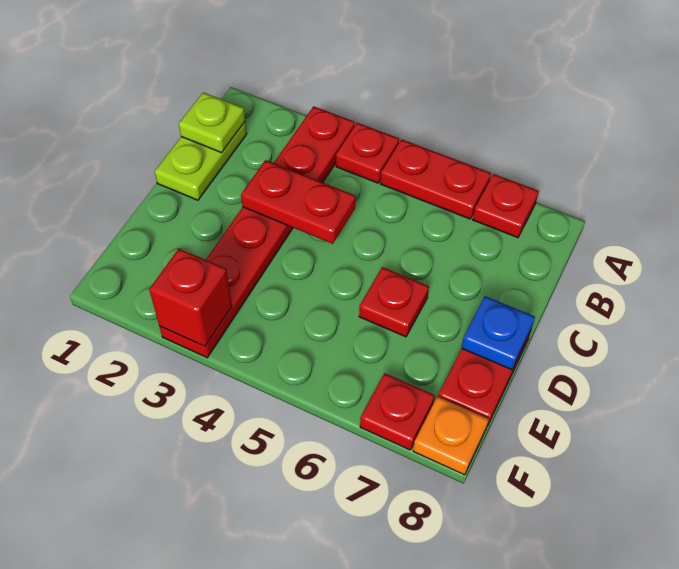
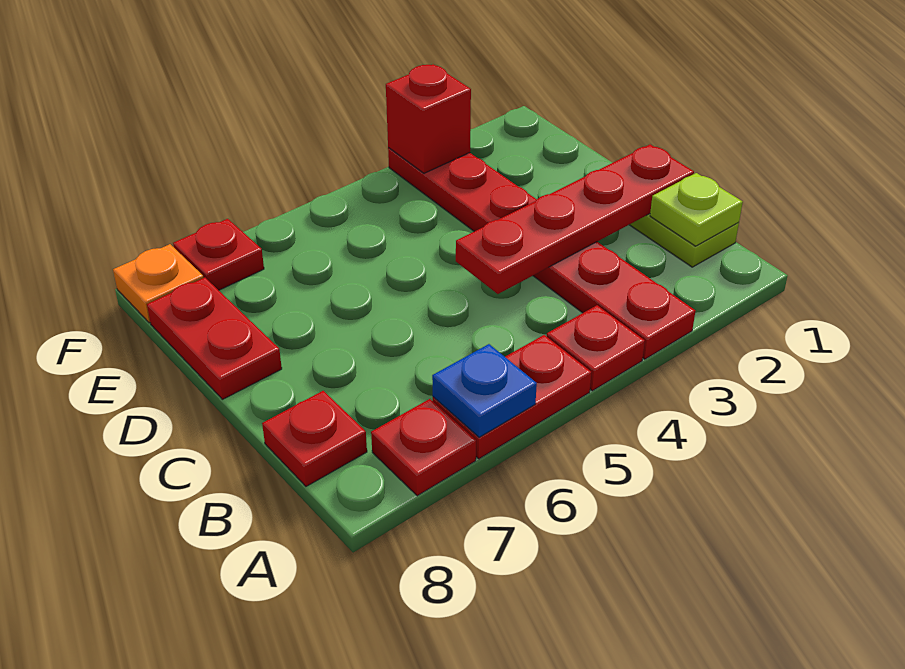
red 1x2 plate [241,160,356,244] -> red 1x4 plate [456,144,694,294]
red 1x1 plate [359,267,429,337] -> red 1x1 plate moved to [262,391,367,486]
blue 1x1 plate [462,296,535,370] -> blue 1x1 plate moved to [432,344,537,437]

